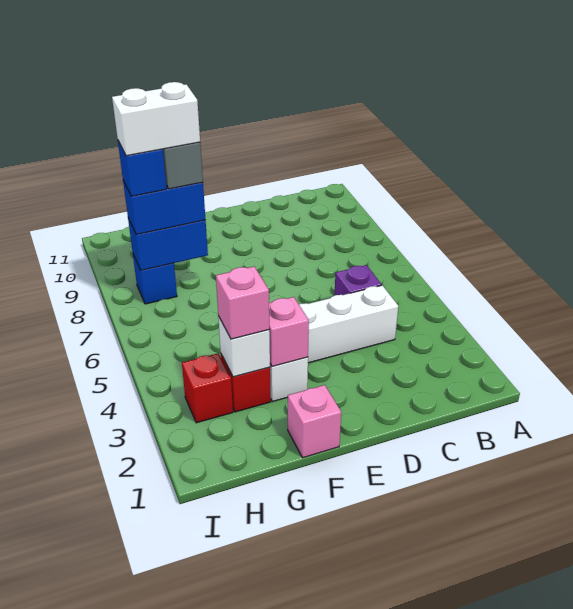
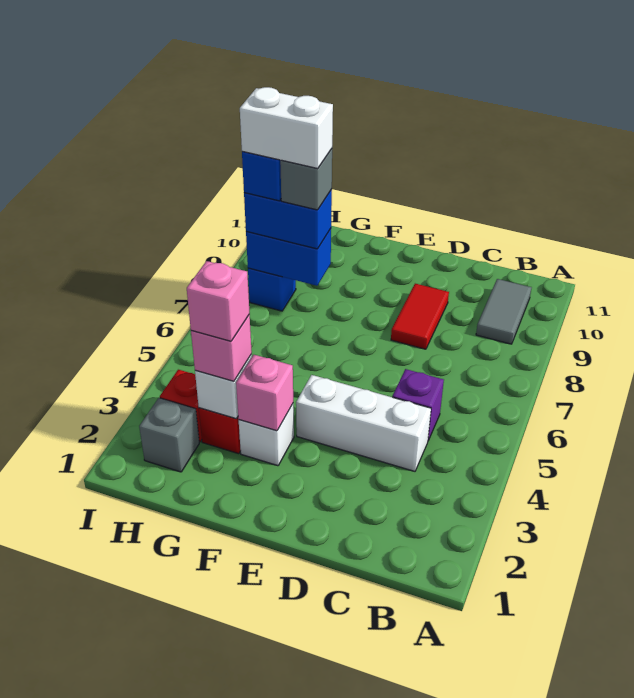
none -> grey 1x2 tile [476,279,532,344]
none -> red 1x2 tile [391,284,449,349]
pink 1x1 brick [288,385,341,458] -> pink 1x1 brick moved to [187,261,250,341]
none -> grey 1x1 brick [139,398,199,472]

